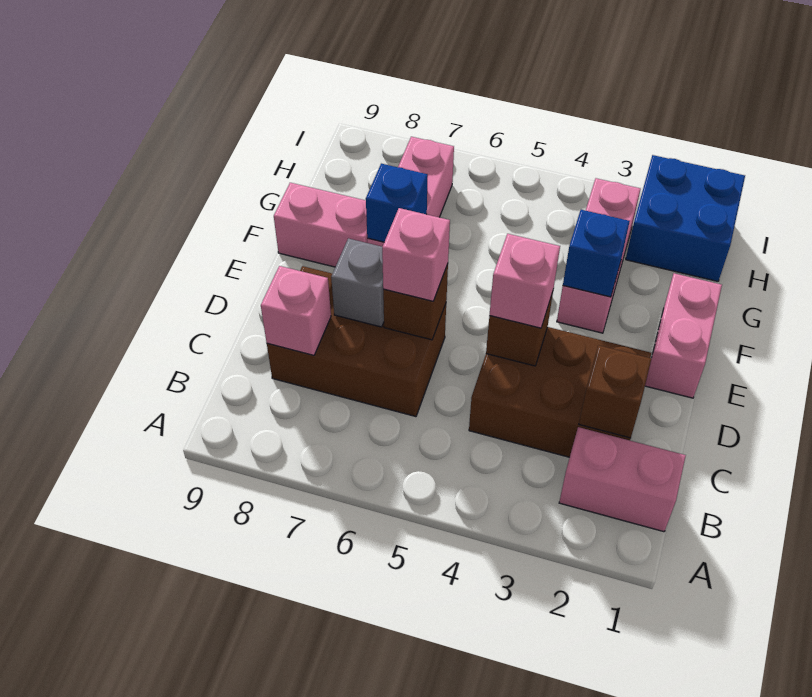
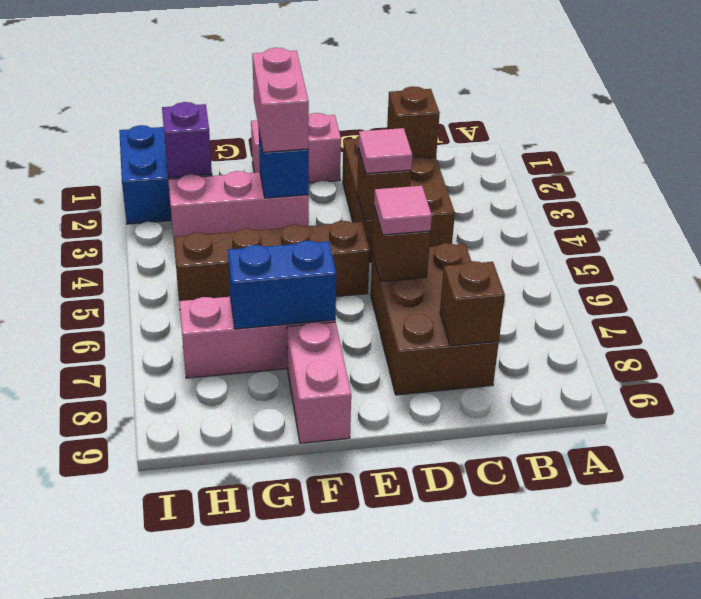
pink 1x2 brick [559,427,686,532] -> pink 1x2 brick moved to [252,48,309,152]
pink 1x1 brick [261,266,331,355] -> brown 1x1 brick [440,261,505,346]
pink 1x1 brick [490,234,560,328] -> pink 1x1 tile [358,128,412,174]
pink 1x1 brick [382,208,450,301] -> pink 1x1 tile [374,186,432,235]
grey 1x1 brick [331,238,384,327] -> none
none -> brown 1x4 brick [173,221,370,306]
blue 1x1 brick [366,164,428,242] -> blue 1x2 brick [228,241,336,329]
none -> purple 1x1 brick [162,102,212,177]

